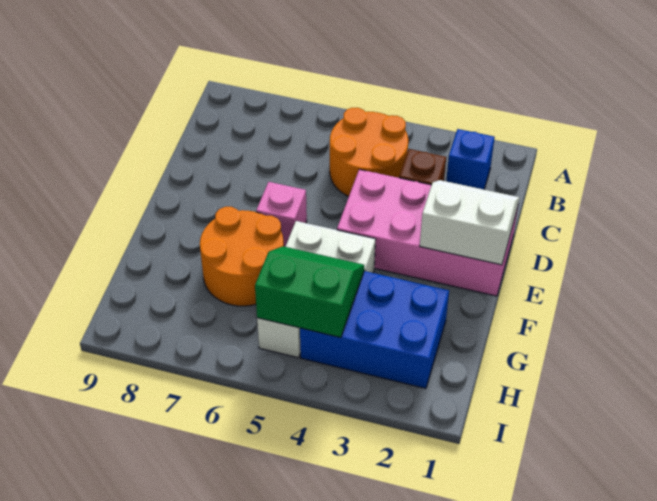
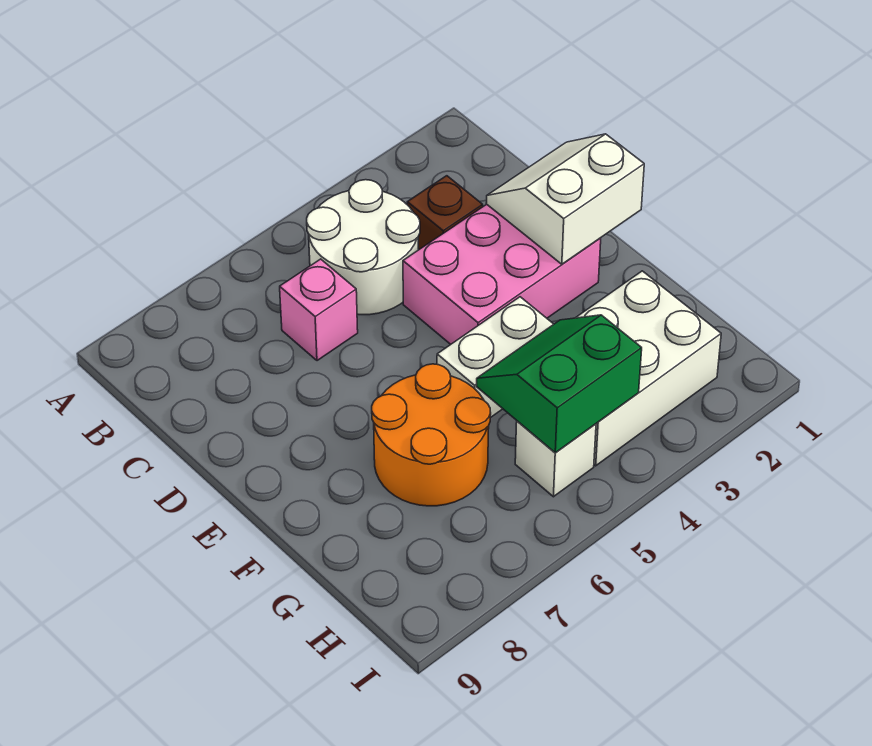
blue 1x1 brick [446,129,495,189] -> none
orange 2x2 round brick [330,108,408,196] -> white 2x2 round brick [307,180,420,315]
pink 2x4 brick [337,169,518,296] -> pink 2x3 brick [403,204,601,344]
pink 1x1 brick [256,182,307,247] -> pink 1x1 brick moved to [280,259,358,361]
blue 2x3 brick [300,271,449,388] -> white 2x3 brick [576,271,721,466]

